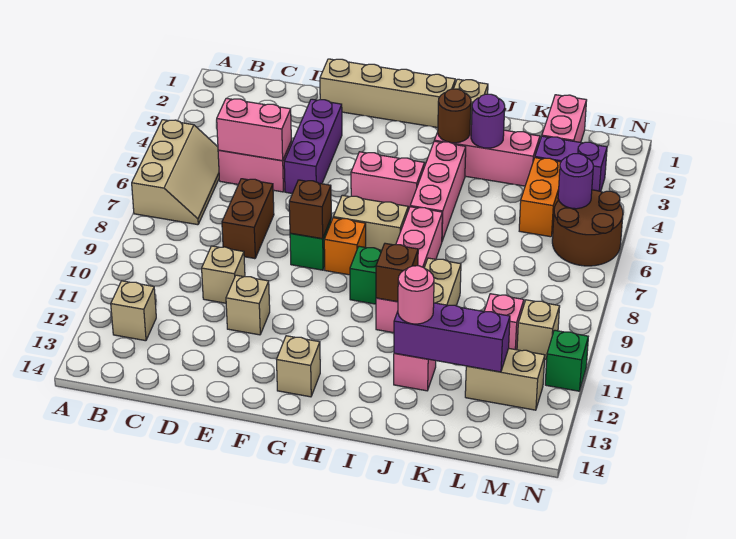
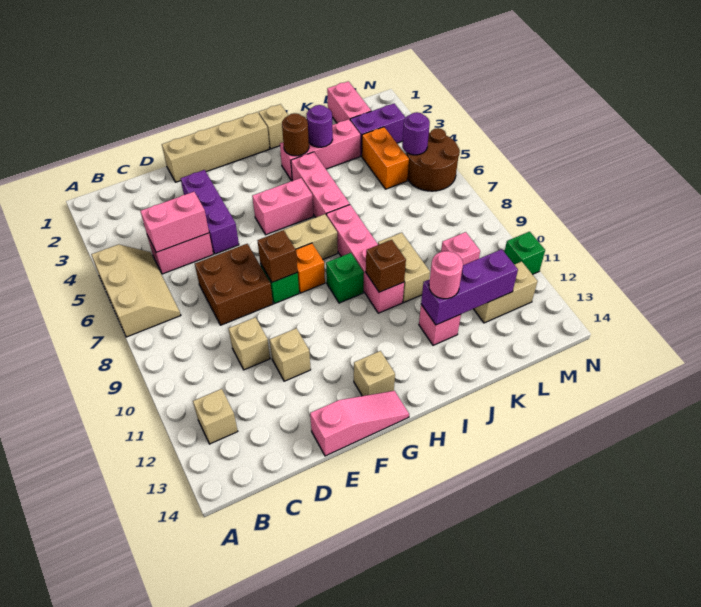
brown 1x2 brick [222,179,274,259] -> brown 2x2 brick [195,244,273,325]
none -> pink 1x3 slope [310,391,409,456]
tan 1x1 brick [517,300,560,359] -> none

